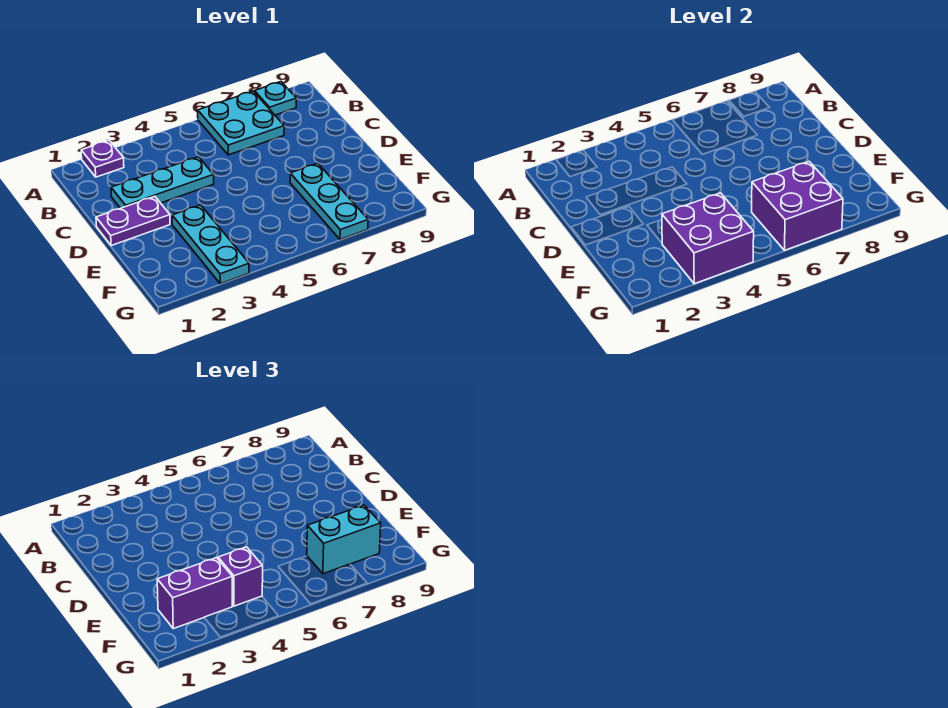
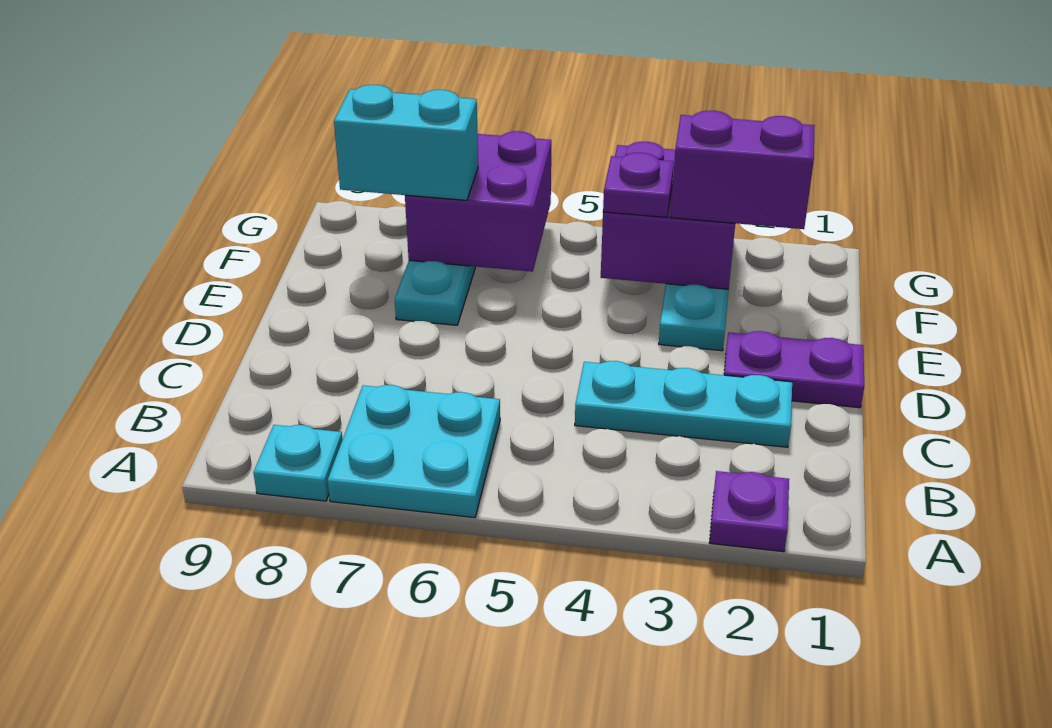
purple 1x1 brick [218,547,263,606] -> purple 1x1 plate [603,153,674,217]

